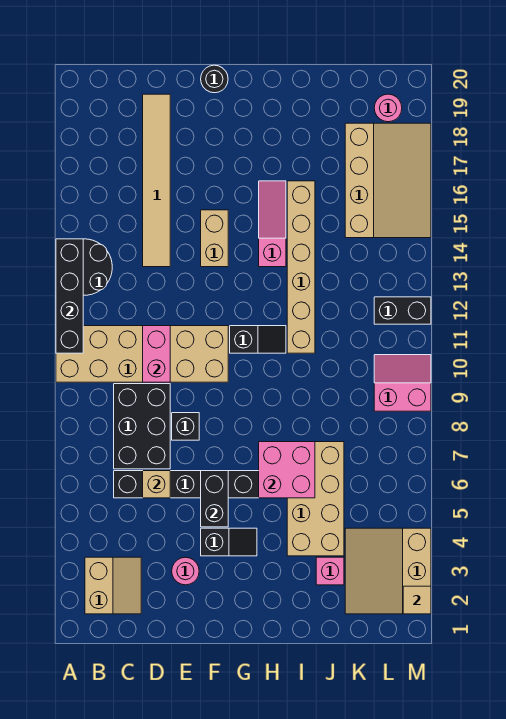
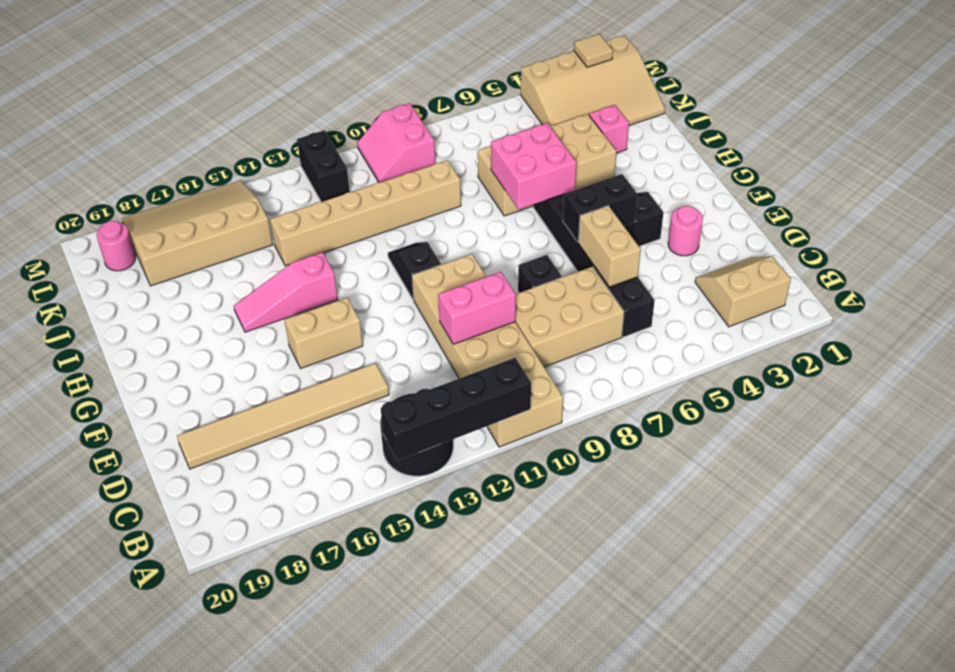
black 2x3 brick [114,384,170,469] -> tan 2x3 brick [515,266,624,367]
tan 1x1 brick [143,471,170,498] -> tan 1x2 brick [578,206,641,287]
black 1x1 round brick [201,65,228,93] -> none
tan 1x6 brick [287,181,315,353] -> tan 1x6 brick moved to [270,160,461,266]
tan 3x3 slope [345,528,431,614] -> tan 3x4 slope [521,35,665,126]

